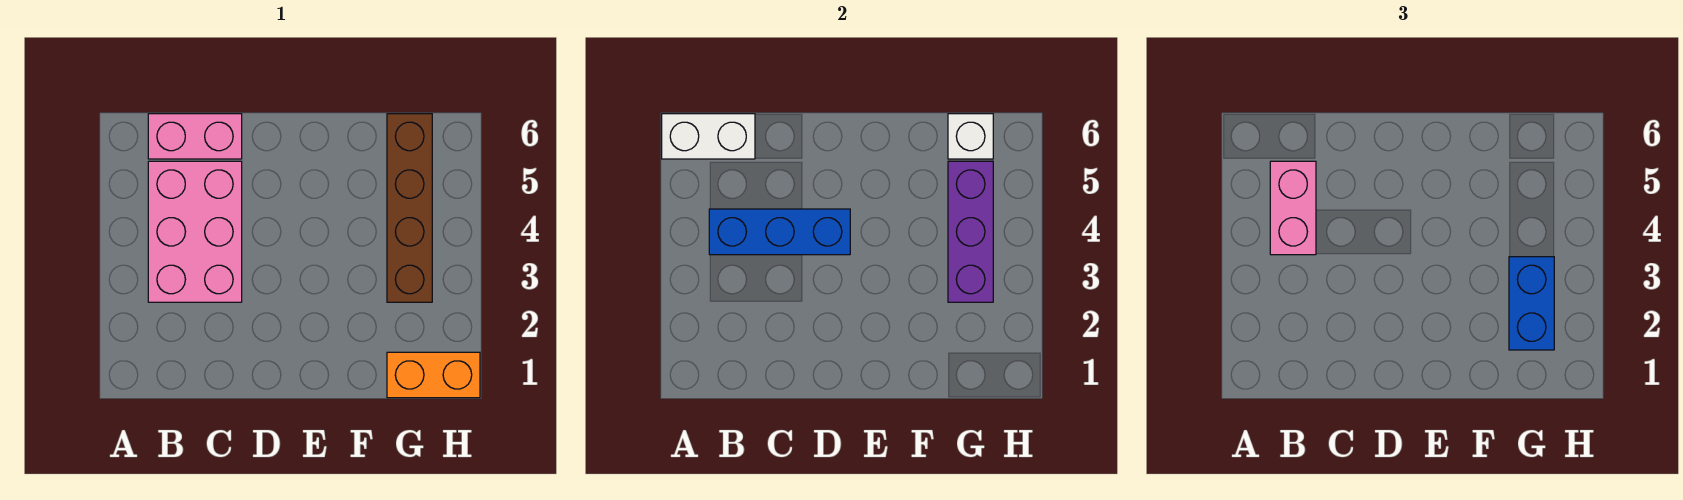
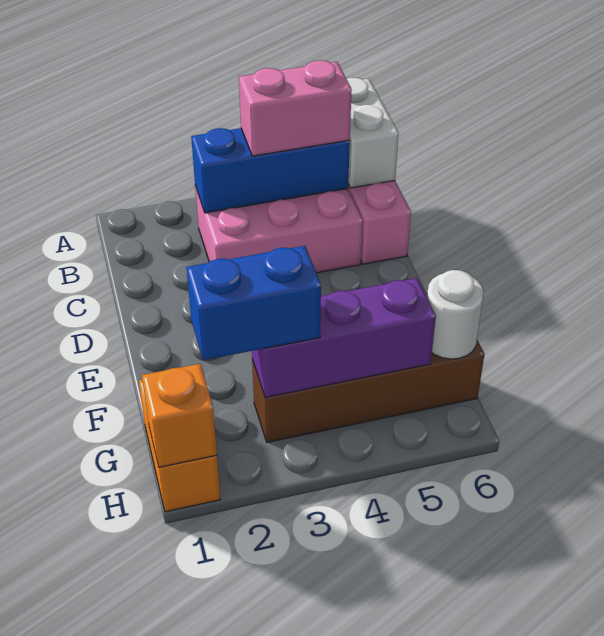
blue 1x3 brick [709,209,850,255] -> blue 1x3 brick turned to [191,128,350,213]
white 1x1 brick [948,114,993,159] -> white 1x1 round brick [427,270,484,359]
none -> orange 1x1 brick [142,364,217,467]

